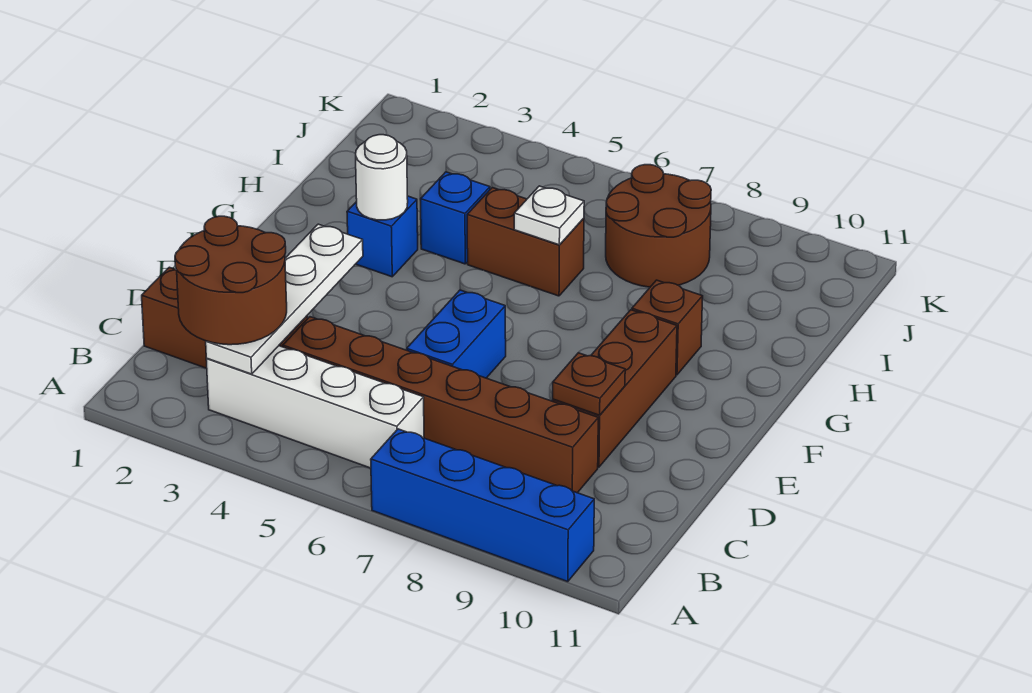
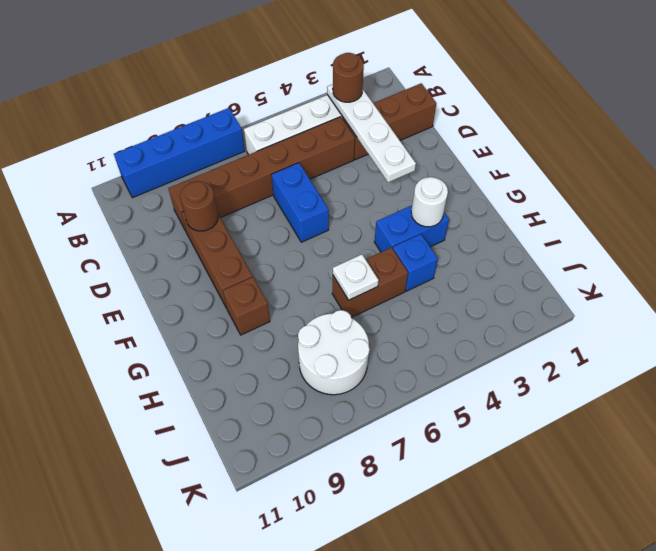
brown 2x2 round brick [175,216,287,345] -> brown 1x1 round brick [333,53,364,102]
brown 1x1 plate [553,353,625,415] -> brown 1x1 round brick [180,181,218,231]
blue 1x1 brick [347,196,418,277] -> blue 1x2 brick [374,205,449,252]
brown 2x2 round brick [606,165,711,287] -> white 2x2 round brick [298,310,370,395]

